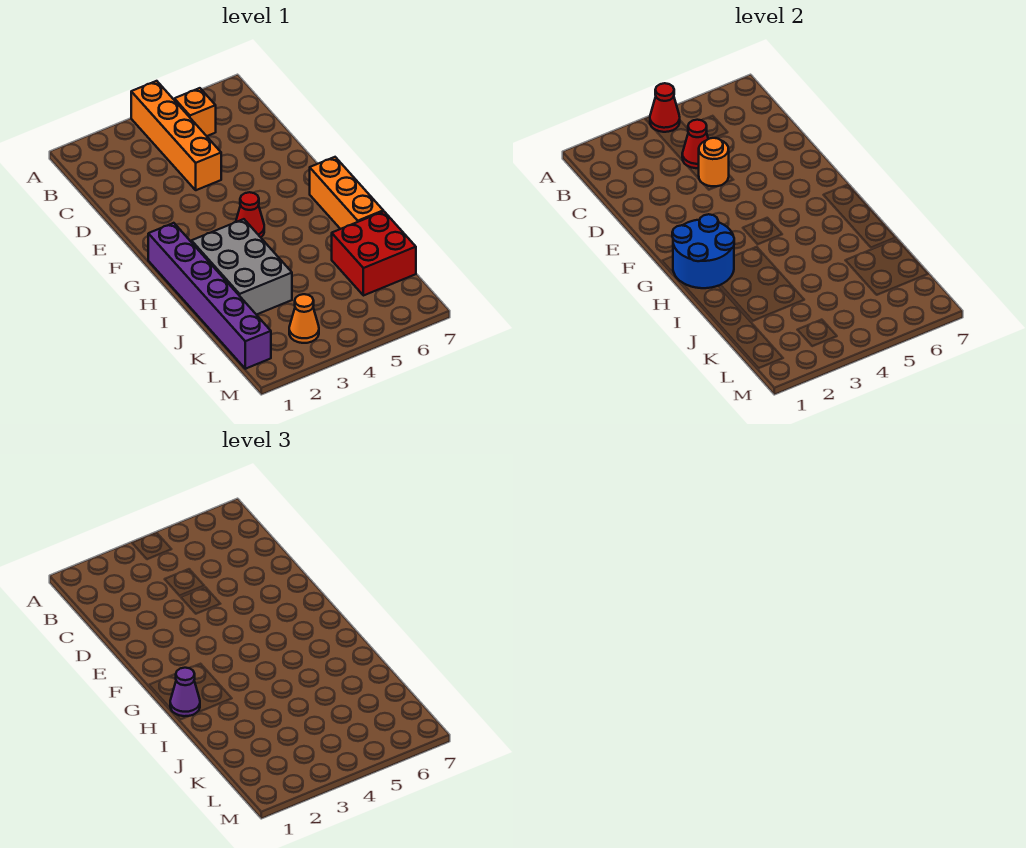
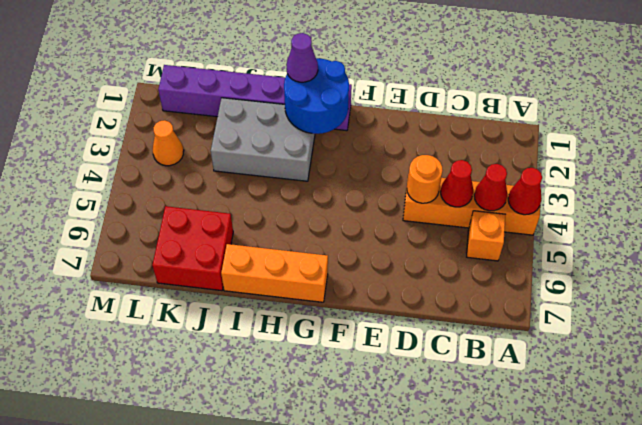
red 1x1 cone [236,192,264,237] -> red 1x1 cone moved to [474,164,507,211]

